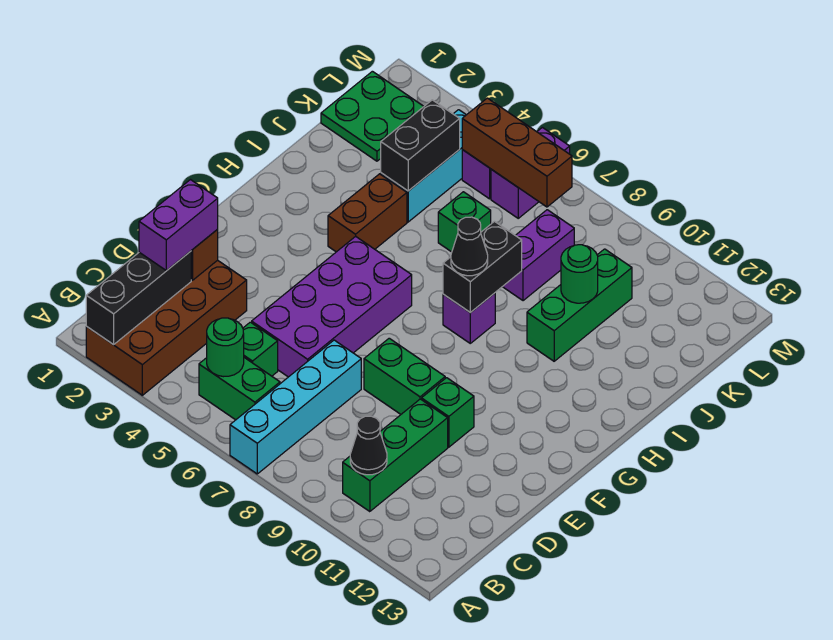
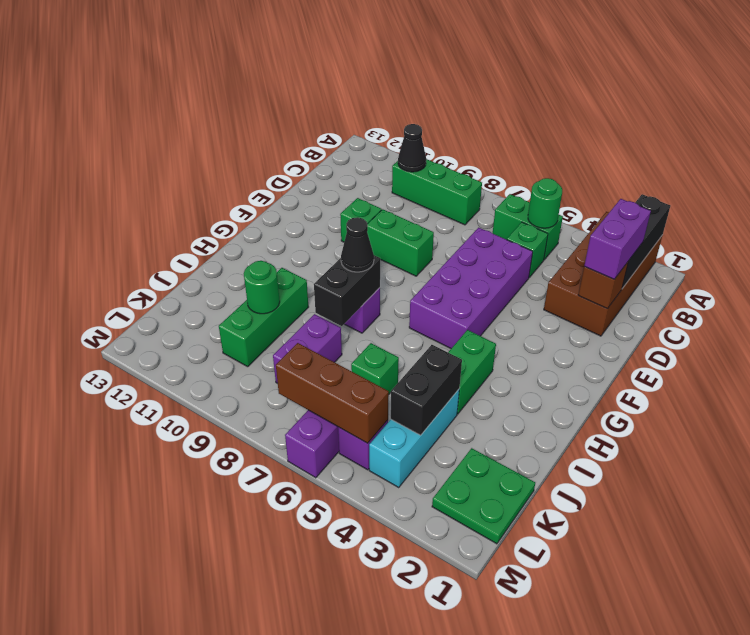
cyan 1x4 brick [230,340,361,474] -> none
green 1x3 brick [343,399,448,512] -> green 1x3 brick turned to [392,159,482,225]
brown 1x2 brick [328,174,407,252] -> green 1x2 brick [448,330,496,414]

